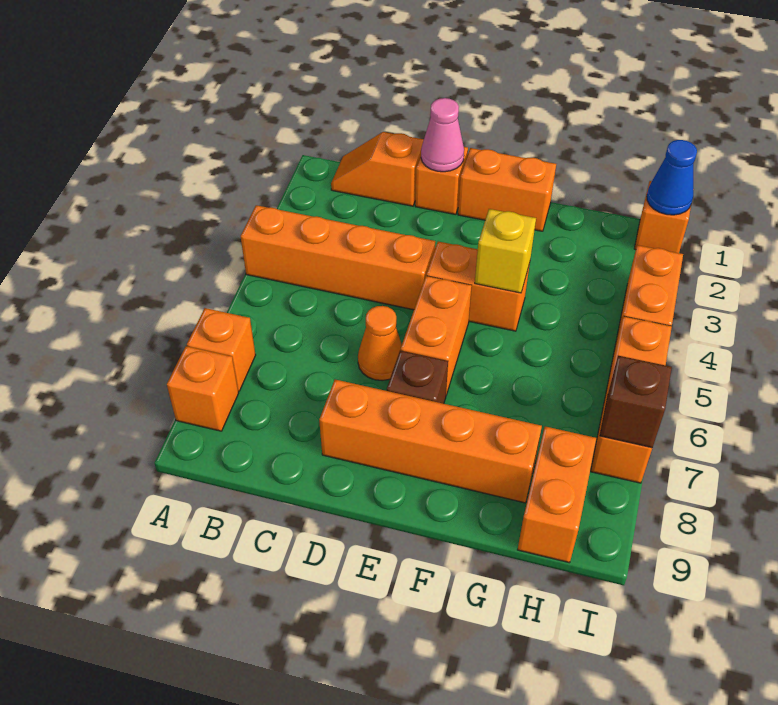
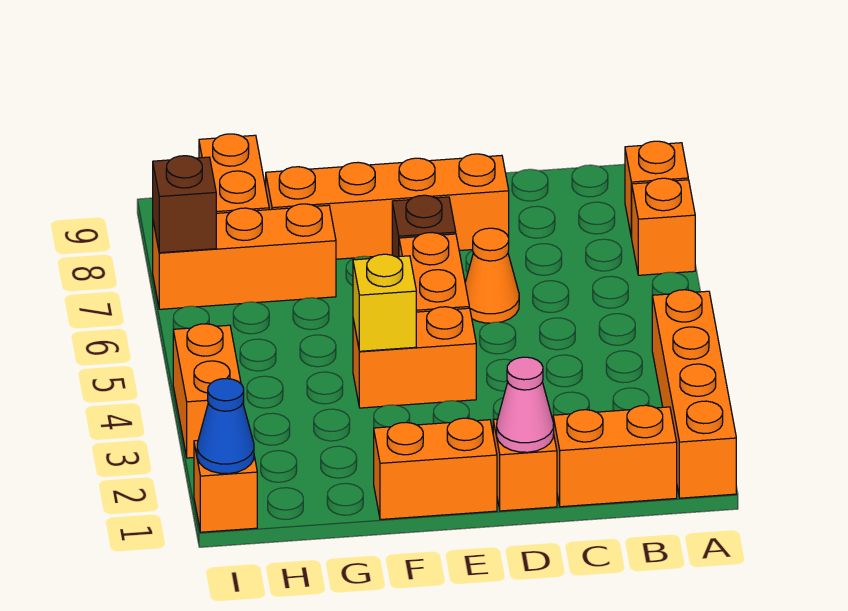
orange 1x4 brick [241,205,435,310] -> orange 1x4 brick turned to [652,290,736,498]
orange 1x2 slope [331,132,424,206] -> orange 1x2 brick [553,405,677,507]
orange 1x3 brick [591,316,672,483] -> orange 1x3 brick turned to [153,204,336,309]

